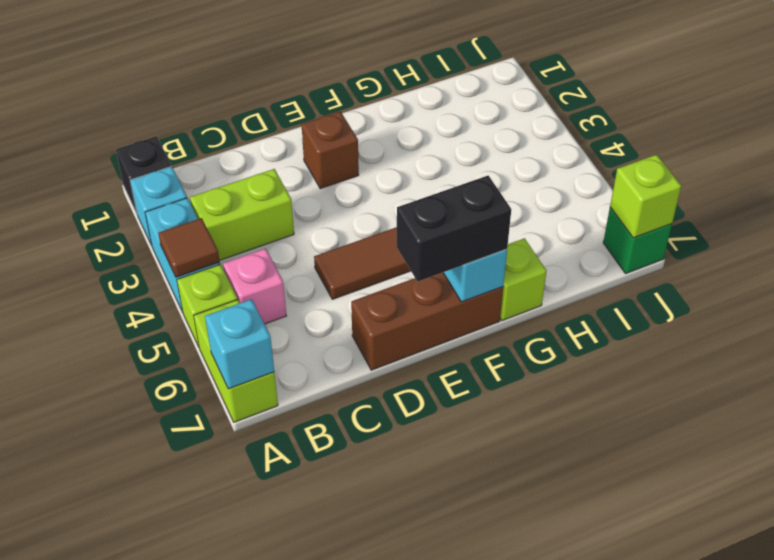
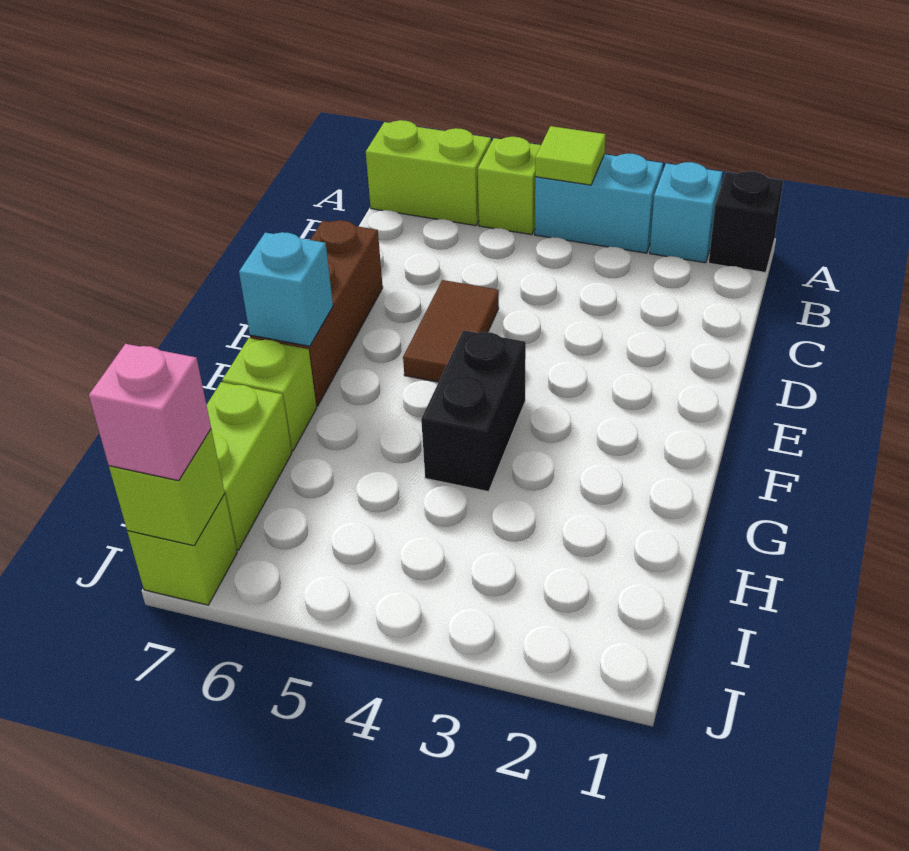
brown 1x1 tile [158,218,220,277] -> lime 1x1 tile [535,126,605,185]
cyan 1x1 brick [205,299,274,389] -> none
lime 1x2 brick [190,169,294,260] -> lime 1x2 brick moved to [207,382,292,550]
pink 1x1 brick [223,249,286,324] -> pink 1x1 brick moved to [89,344,211,481]
brown 1x1 brick [301,112,359,189] -> none
black 1x2 brick [397,176,511,282] -> black 1x2 brick moved to [421,330,526,491]
green 1x1 brick [603,208,672,273] -> lime 1x1 brick [127,494,237,605]

